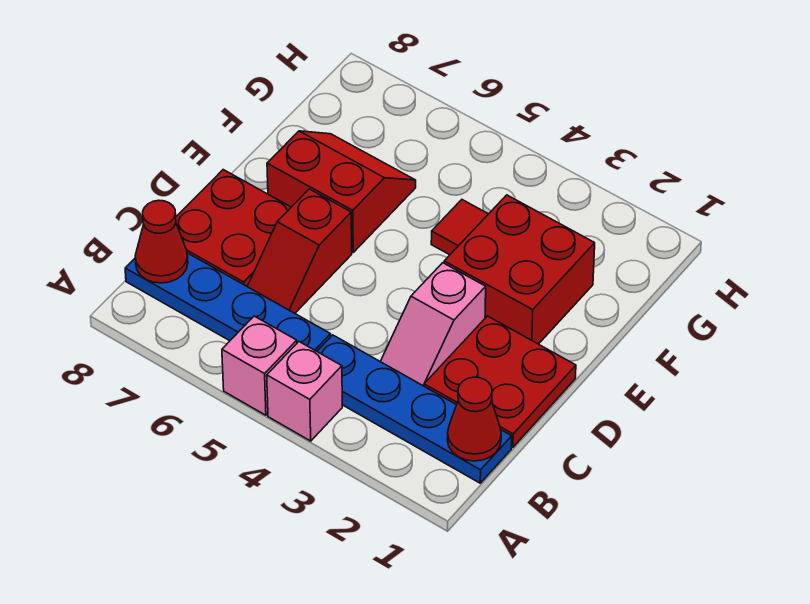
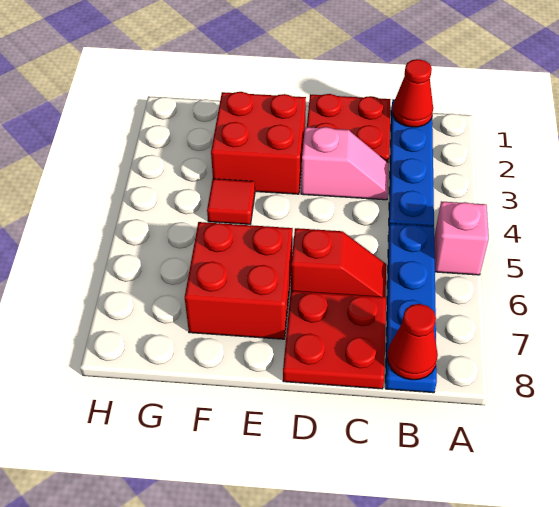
pink 1x1 brick [267,342,342,441] -> none
red 2x2 slope [267,131,416,252] -> red 2x2 brick [185,222,293,339]

